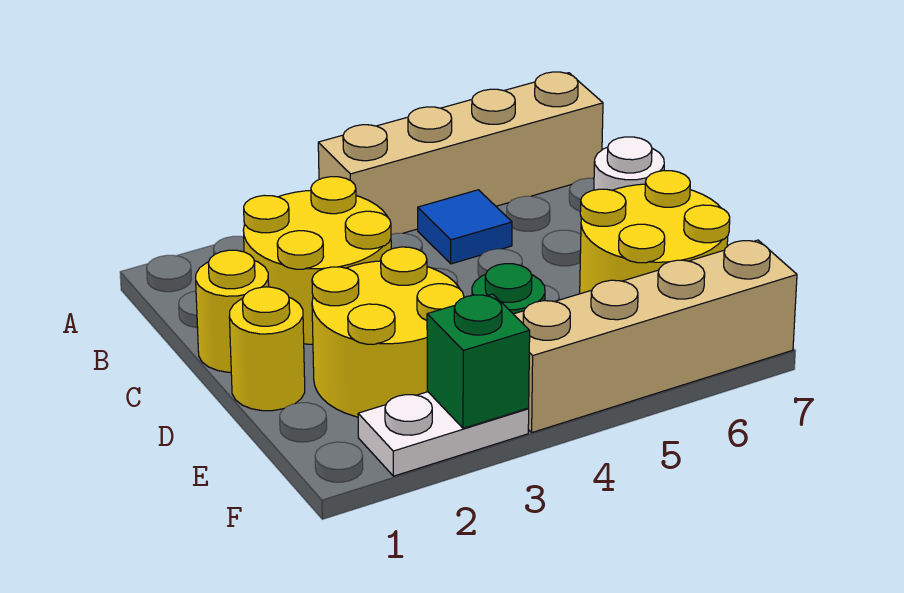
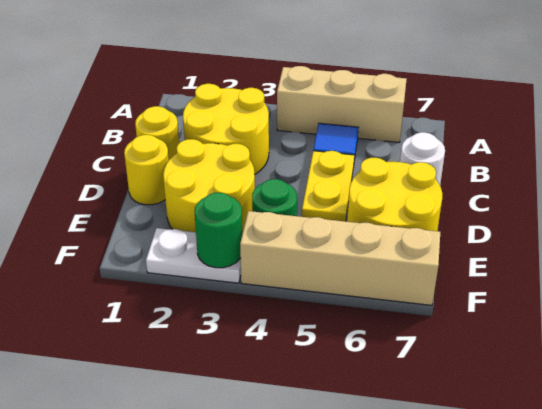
tan 1x4 brick [318,72,603,234] -> tan 1x3 brick [277,66,407,143]
none -> yellow 1x2 plate [302,151,354,221]
green 1x1 brick [427,294,530,428] -> green 1x1 round brick [195,193,242,268]

